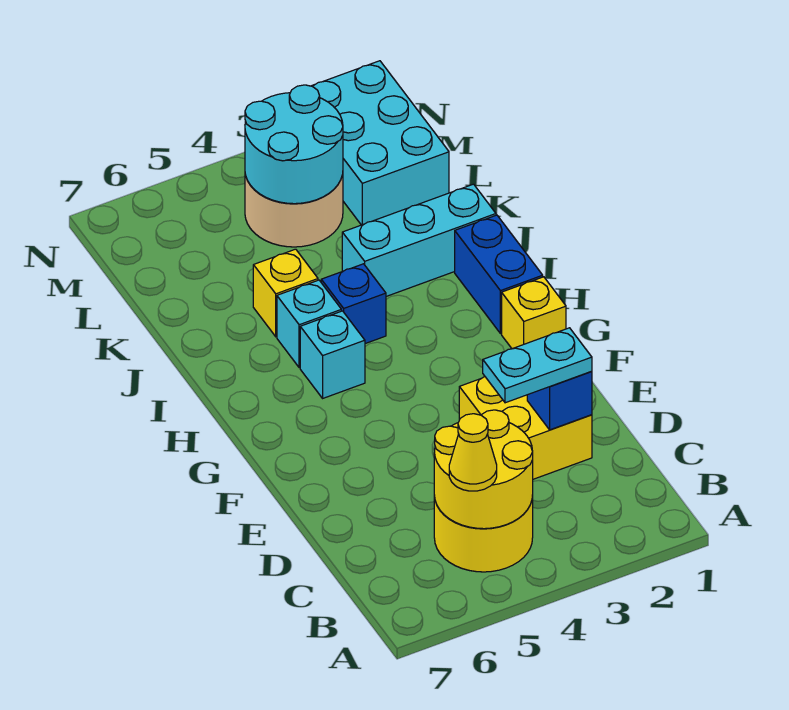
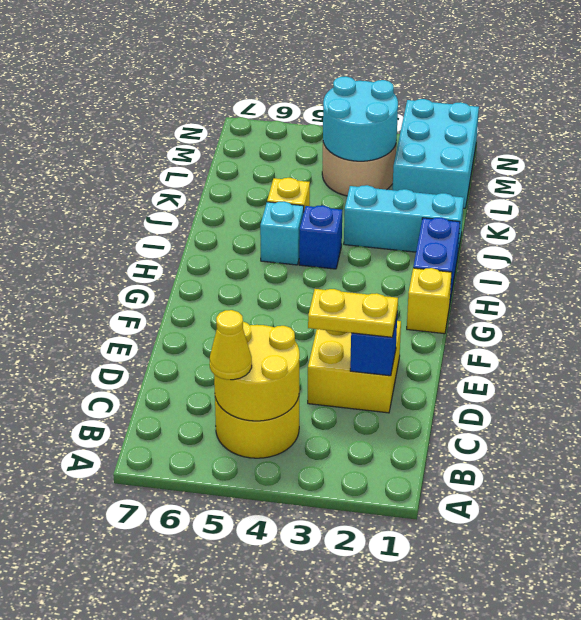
cyan 1x2 plate [483,328,592,403] -> yellow 1x2 plate [308,289,398,337]
cyan 1x1 brick [300,311,365,398] -> none

